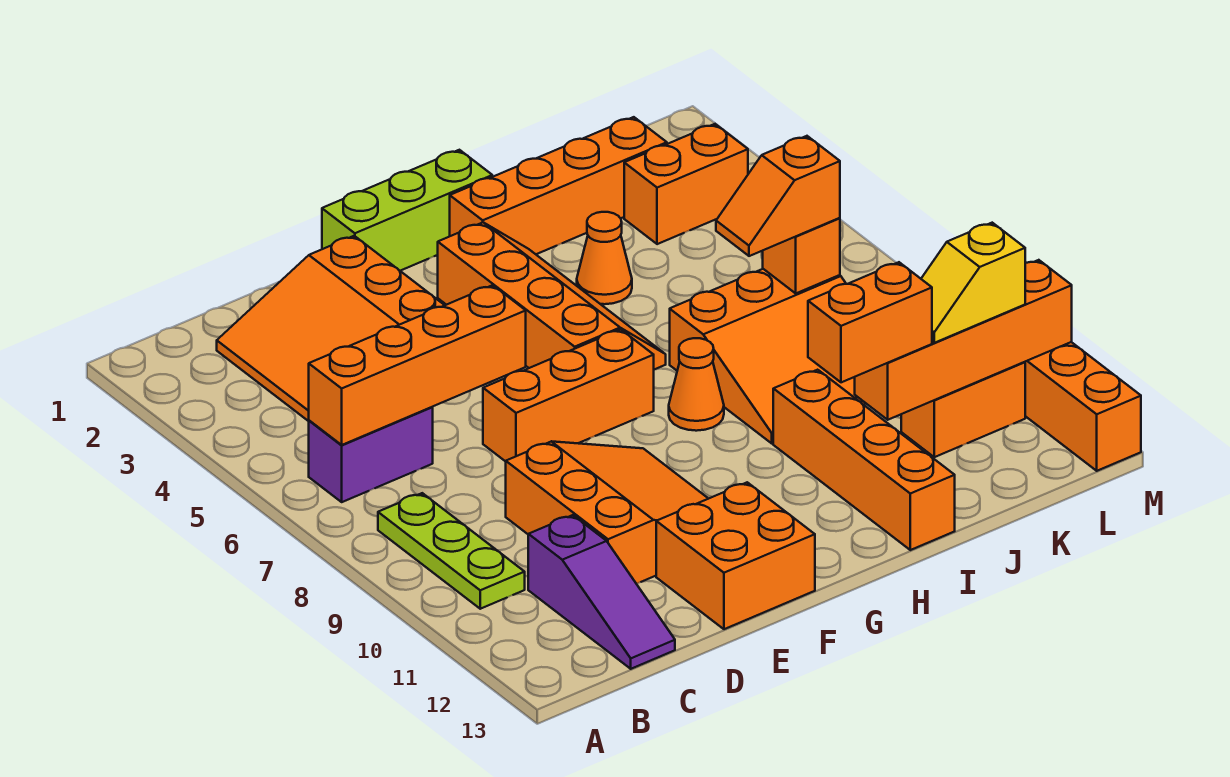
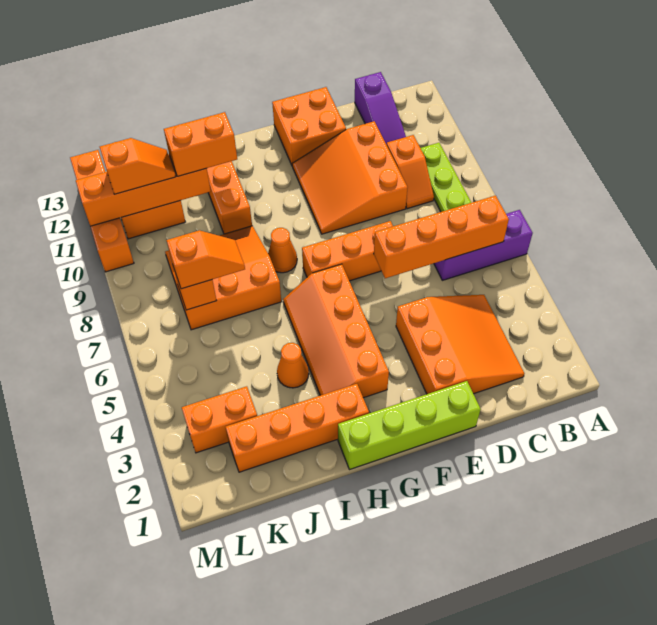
purple 1x2 brick [309,407,433,502] -> purple 1x3 brick [434,210,533,280]
none -> orange 1x2 slope [387,135,434,209]
purple 1x3 slope [528,515,675,669] -> purple 1x3 slope turned to [355,72,406,145]
lime 1x3 brick [322,150,492,271] -> lime 1x4 brick [338,381,481,470]
yellow 1x2 slope [921,223,1025,343] -> orange 1x2 slope [100,138,176,194]

